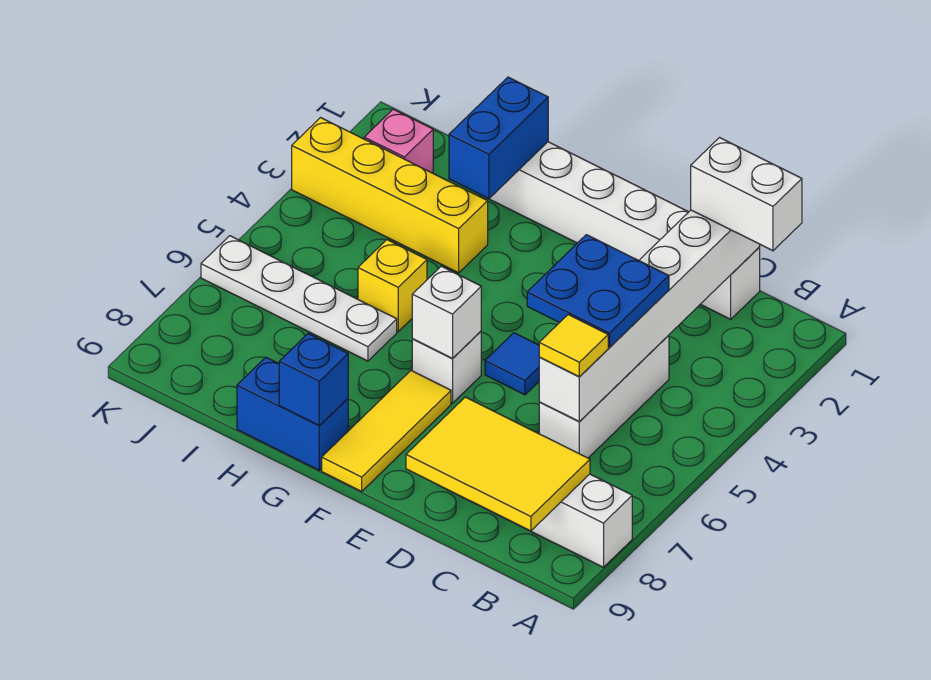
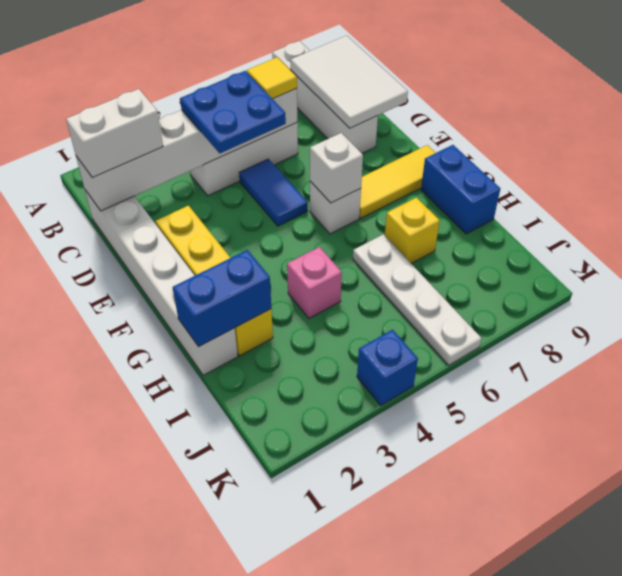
white 1x2 brick [691,138,802,251] -> white 1x2 brick turned to [66,89,163,177]
yellow 2x3 tile [406,397,590,531] -> white 2x3 tile [291,36,408,128]
blue 1x1 tile [485,333,539,395] -> blue 1x2 tile [239,159,308,226]
blue 1x1 brick [279,334,348,425] -> blue 1x1 brick moved to [357,330,418,406]
yellow 1x4 brick [292,118,488,273] -> yellow 1x4 brick moved to [156,206,273,356]
yellow 1x1 brick [358,240,427,332] -> yellow 1x1 brick moved to [385,198,440,264]
pink 1x1 brick [364,109,433,173] -> pink 1x1 brick moved to [287,247,342,318]

